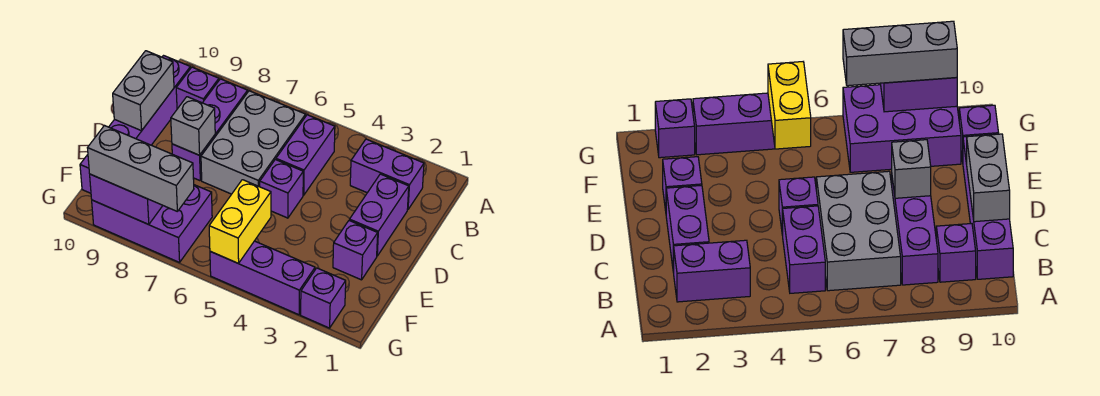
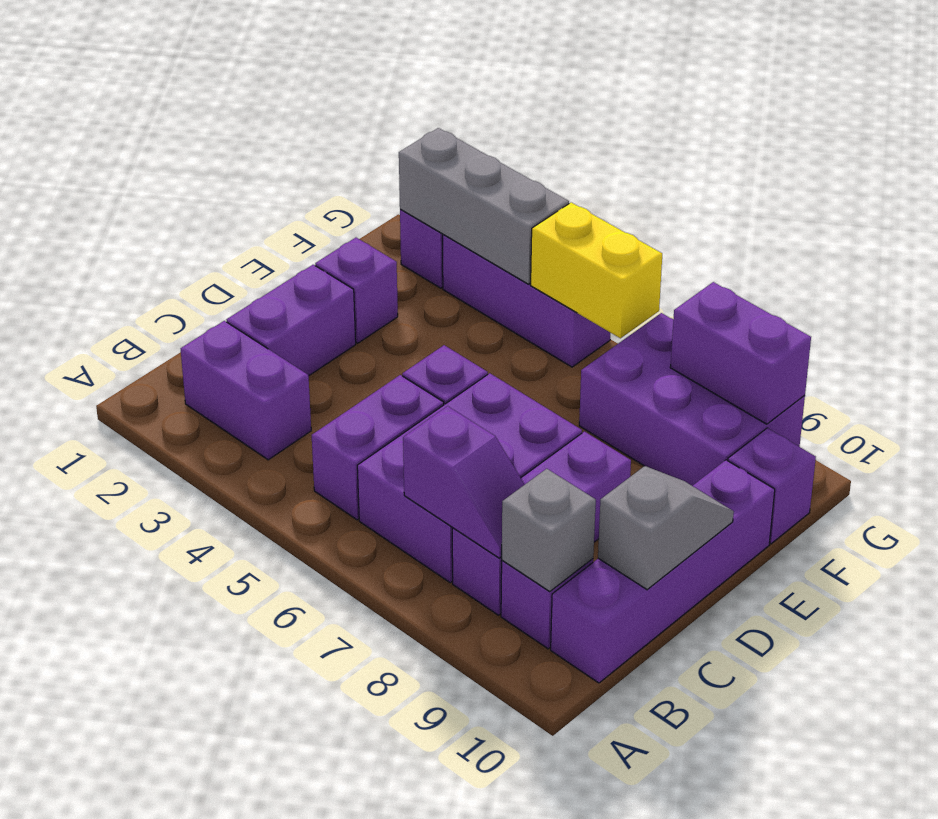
grey 2x3 brick [201,91,306,194] -> purple 2x3 brick [357,373,582,583]
none -> purple 1x2 slope [403,406,525,558]
grey 1x2 brick [113,51,174,131] -> grey 1x2 slope [598,466,734,590]
grey 1x1 brick [171,97,215,155] -> grey 1x1 brick moved to [502,469,596,591]
yellow 1x2 brick [209,180,271,264] -> yellow 1x2 brick turned to [531,202,662,338]
grey 1x3 brick [88,126,194,211] -> grey 1x3 brick moved to [399,128,569,284]

